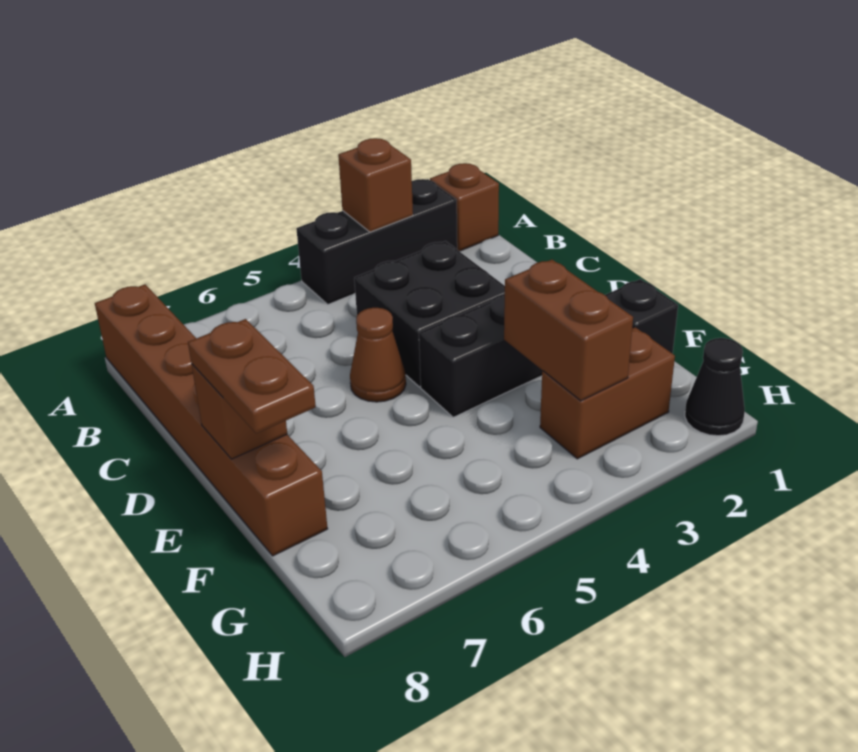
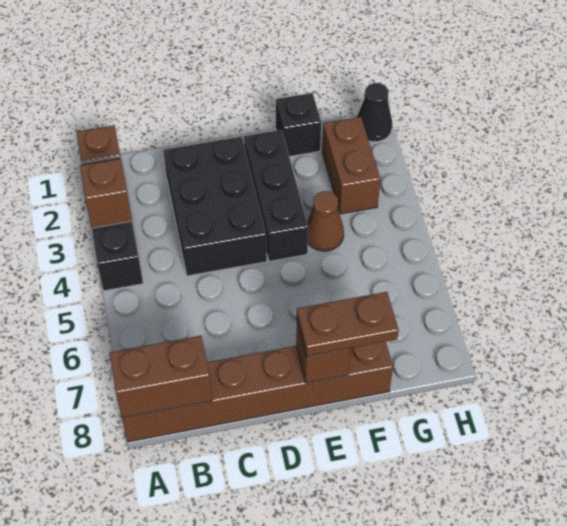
black 2x2 brick [354,241,505,387] -> black 2x3 brick [163,137,267,276]
brown 1x1 cone [350,308,406,402] -> brown 1x1 cone moved to [307,191,344,251]
brown 1x2 brick [504,260,633,401] -> brown 1x2 brick moved to [110,336,212,418]

